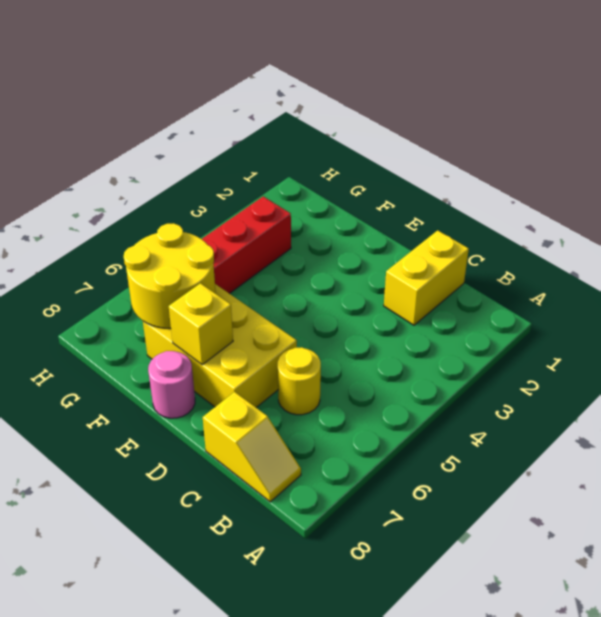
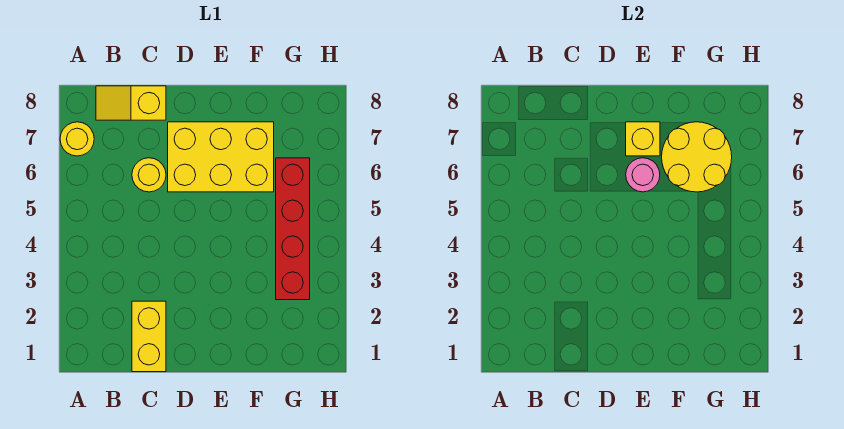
none -> yellow 1x1 round brick [60,122,94,156]
pink 1x1 round brick [148,351,195,418] -> pink 1x1 round brick moved to [626,158,660,192]

